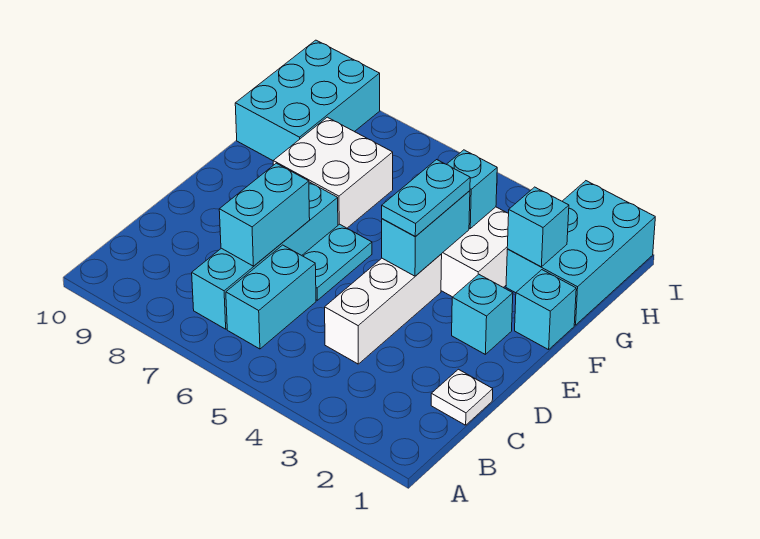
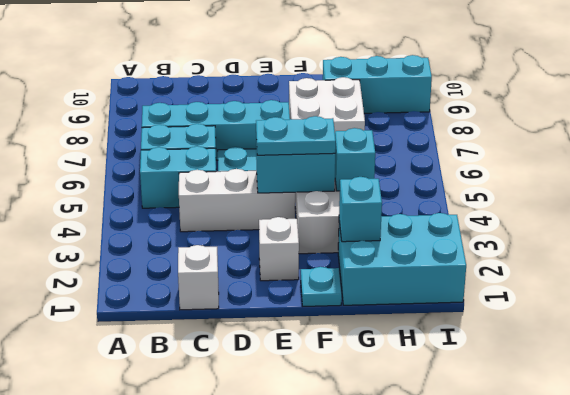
white 1x1 plate [431,369,493,425] -> white 1x1 brick [178,245,219,310]
cyan 1x2 brick [219,163,310,266] -> cyan 1x2 brick moved to [140,146,216,208]
cyan 1x1 brick [452,274,513,354] -> white 1x1 brick [259,217,299,281]
cyan 1x1 brick [515,270,576,350] -> cyan 1x1 plate [301,267,342,306]
cyan 2x3 brick [235,40,380,161] -> cyan 1x3 brick [323,55,432,113]

